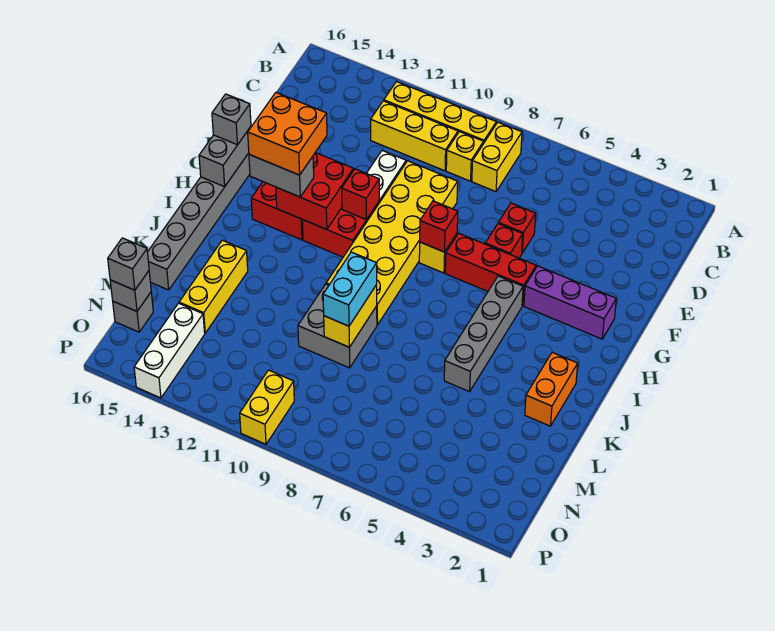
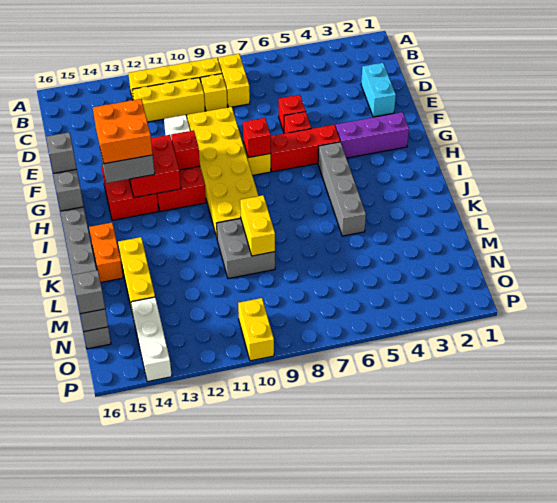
orange 1x2 brick [525,352,578,426] -> orange 1x2 brick moved to [89,223,123,282]
cyan 1x2 brick [323,252,377,326] -> cyan 1x2 brick moved to [361,63,396,117]

